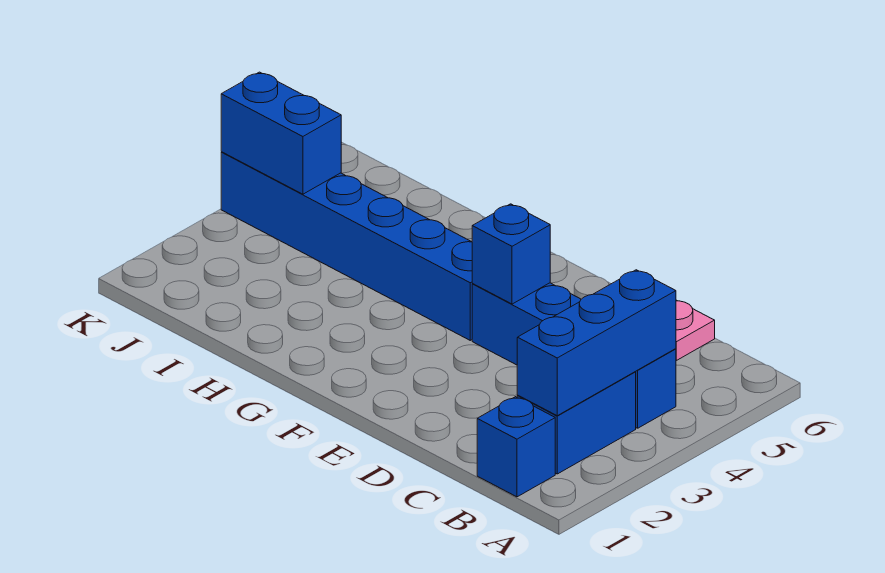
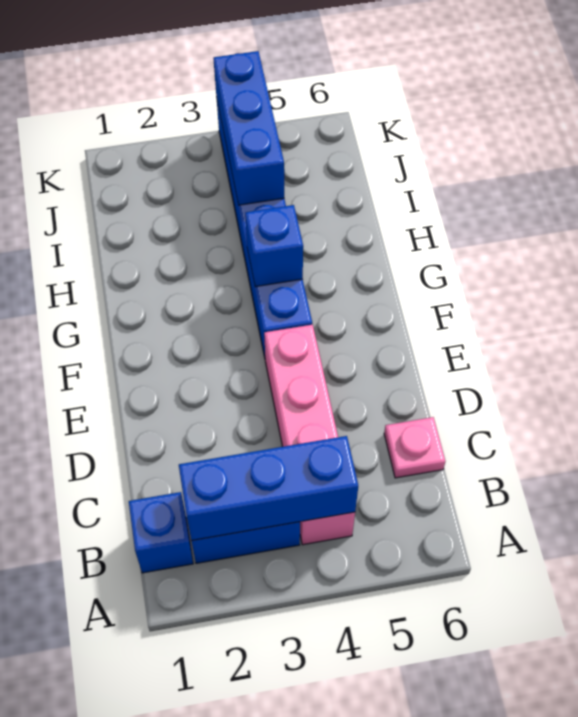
blue 1x4 brick [472,283,676,428] -> pink 1x4 brick [264,325,355,545]
blue 1x1 brick [472,204,550,304] -> blue 1x1 brick moved to [245,205,303,287]
blue 1x2 brick [221,72,341,194] -> blue 1x3 brick [213,51,284,205]

